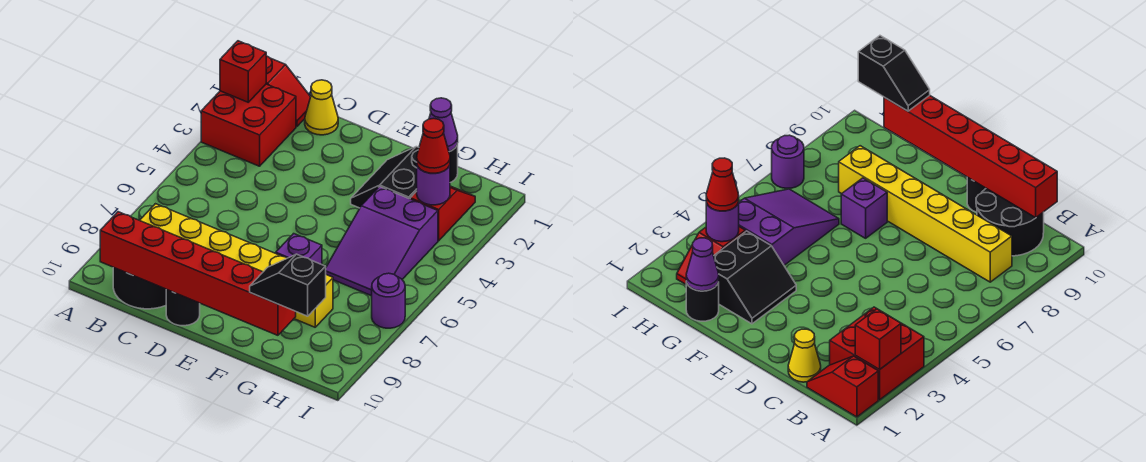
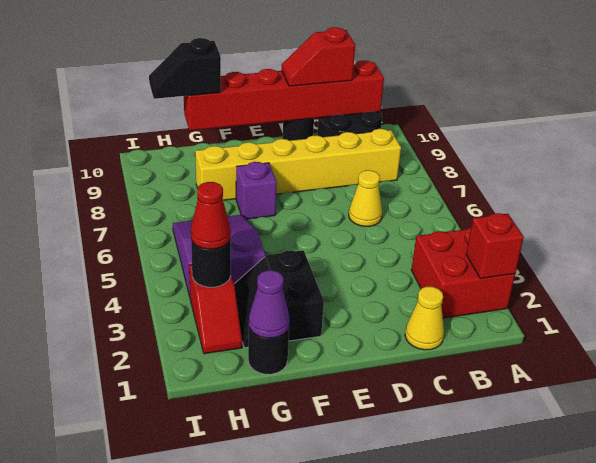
red 1x2 slope [266,56,310,127] -> red 1x2 slope moved to [282,27,355,86]
none -> yellow 1x1 cone [349,170,382,226]
black 2x2 slope [351,147,419,208] -> black 2x2 slope turned to [234,250,324,348]
black 1x2 slope [250,254,326,316] -> black 1x2 slope turned to [149,38,221,99]
purple 1x1 round brick [417,165,450,205] -> black 1x1 round brick [191,239,231,287]
purple 1x1 round brick [372,273,405,328] -> none

